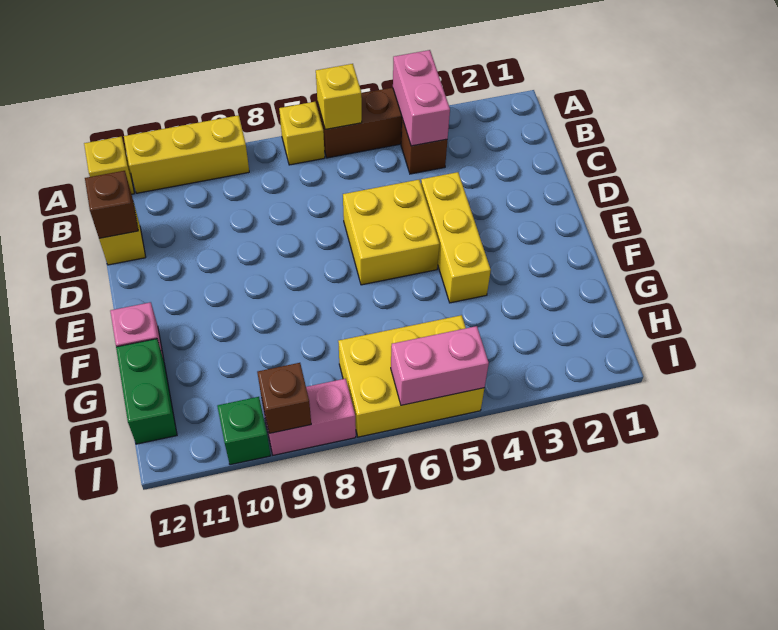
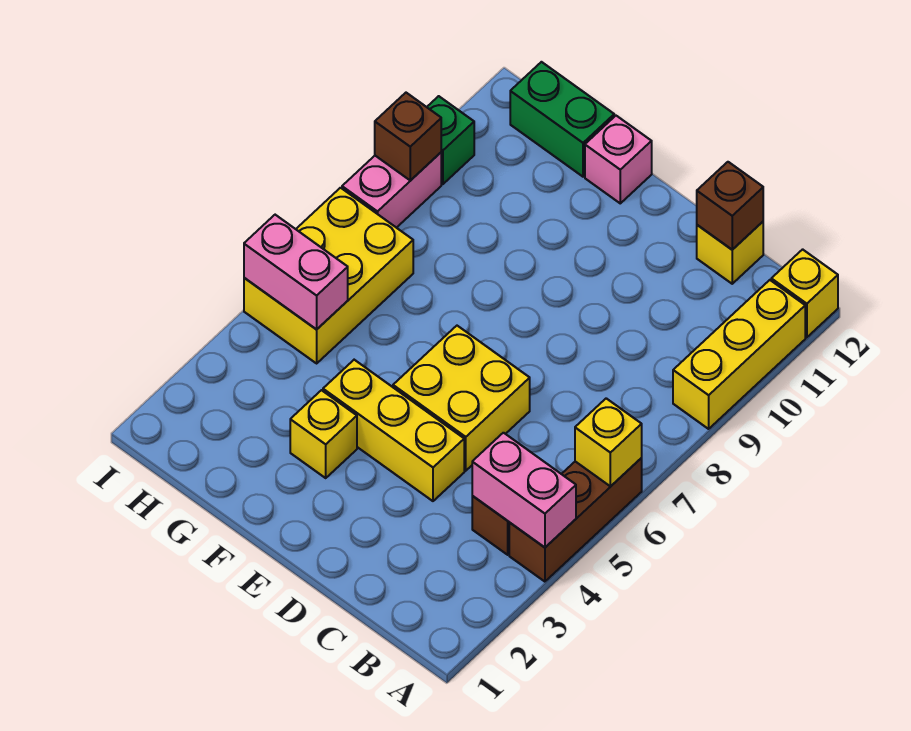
yellow 1x1 brick [279,102,325,165] -> yellow 1x1 brick moved to [290,390,357,478]
pink 1x2 brick [391,326,489,405] -> pink 1x2 brick turned to [244,215,348,330]

